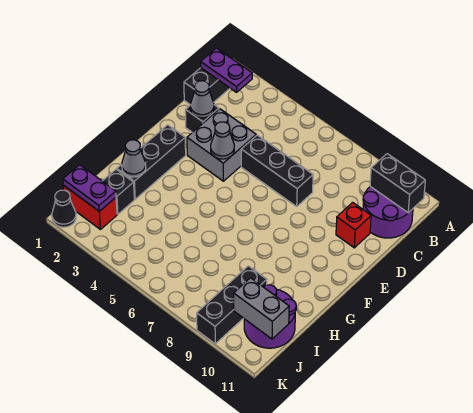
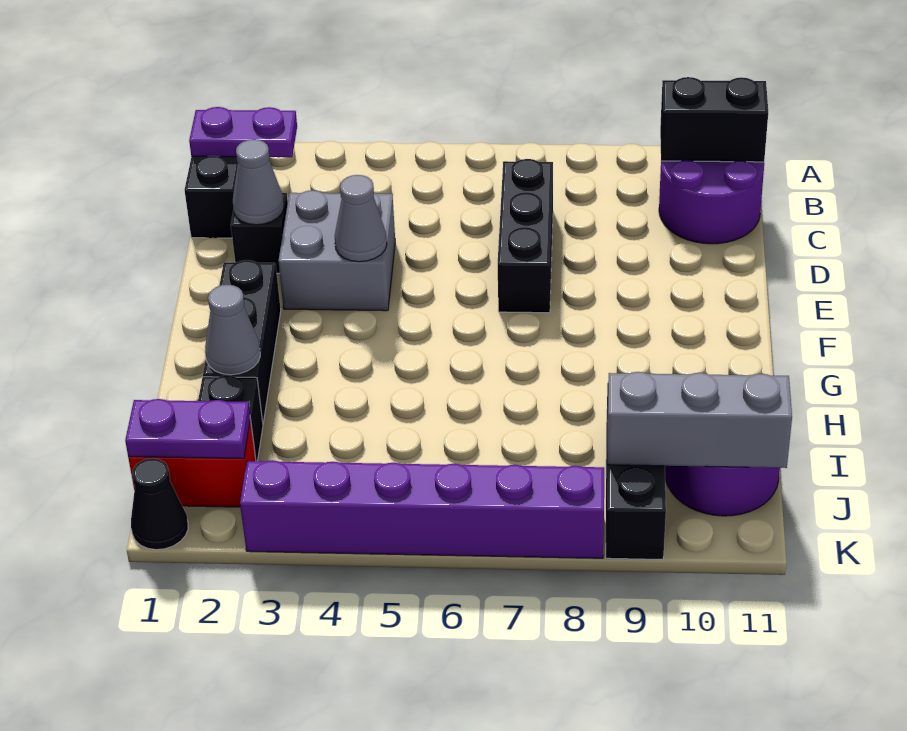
black 1x3 brick [241,135,313,206] -> black 1x3 brick turned to [498,159,553,313]
red 1x1 brick [336,202,371,248] -> none
grey 1x2 brick [234,278,289,339] -> grey 1x3 brick [607,372,792,468]
none -> purple 1x6 brick [240,461,604,558]

